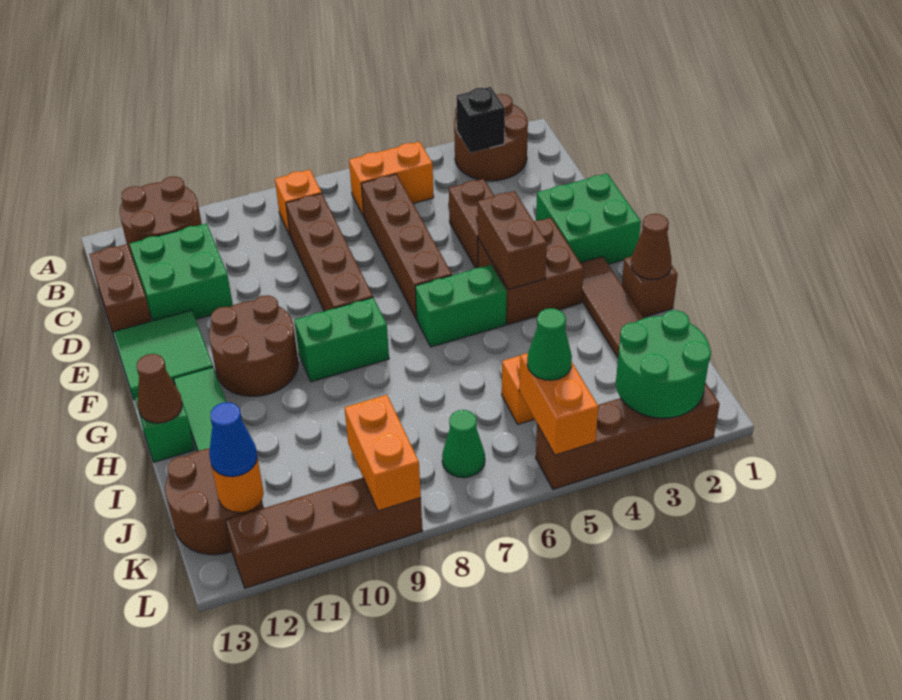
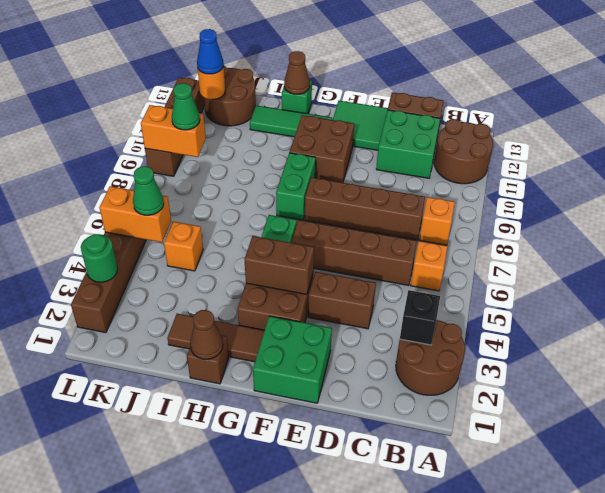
orange 1x2 brick [349,142,434,216] -> orange 1x1 brick [411,241,448,291]
brown 2x2 round brick [209,295,298,396] -> brown 2x2 brick [290,115,354,183]
green 2x2 round brick [616,310,711,418] -> green 1x1 round brick [81,234,118,282]
green 1x1 cone [442,410,485,478] -> green 1x1 cone moved to [172,83,200,130]

